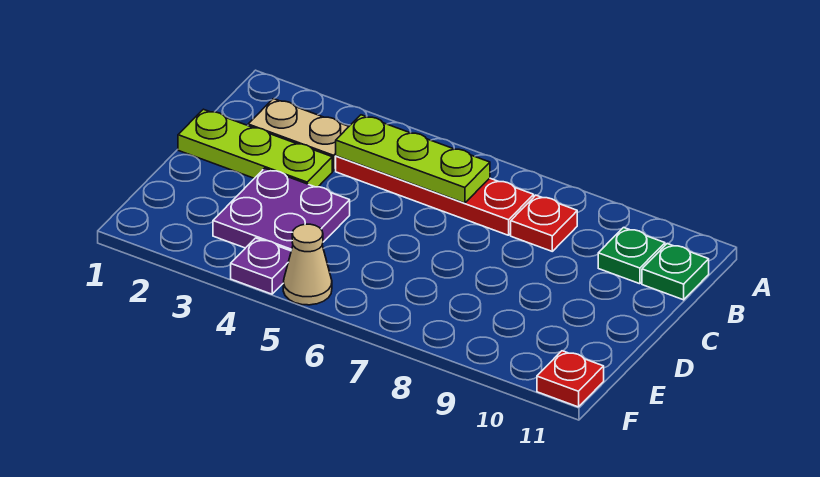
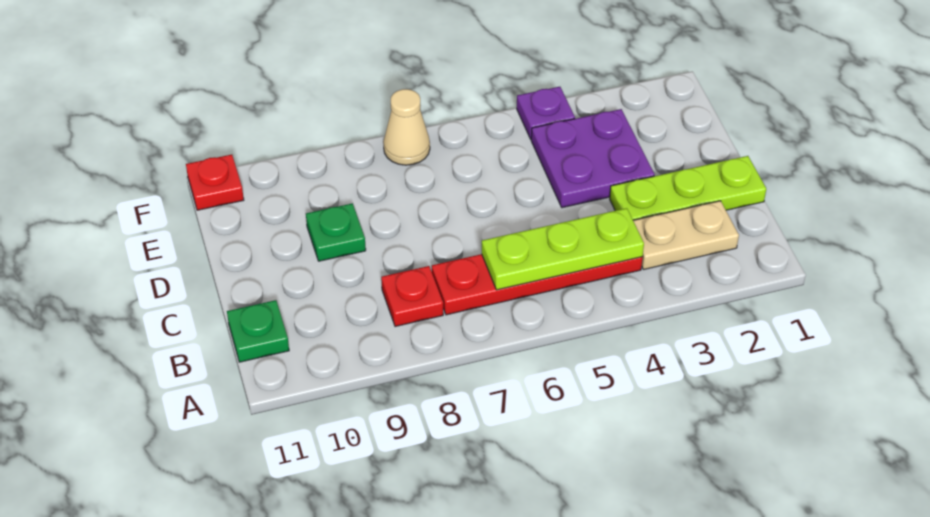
green 1x1 plate [598,228,665,284] -> green 1x1 plate moved to [306,203,366,261]
tan 1x1 cone [283,224,332,305] -> tan 1x1 cone moved to [383,89,430,165]

